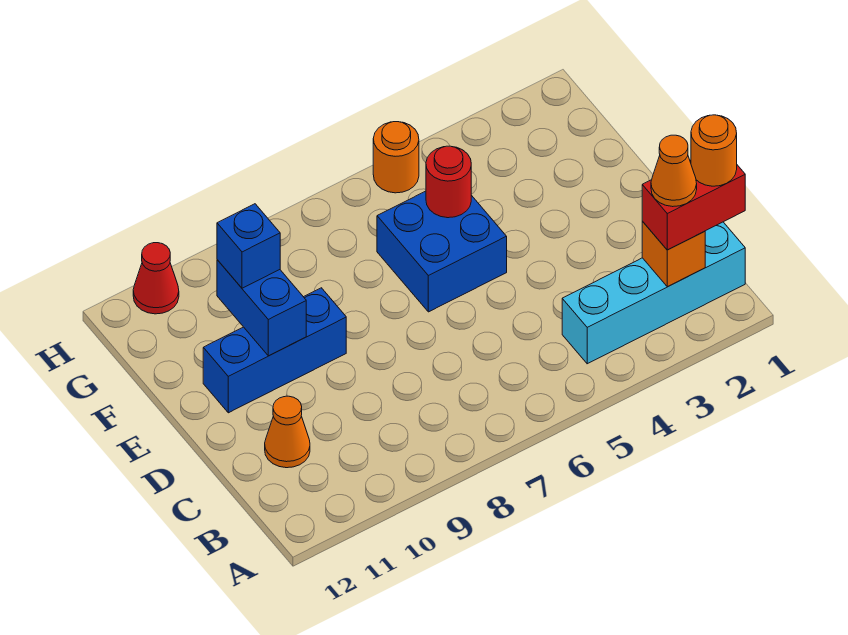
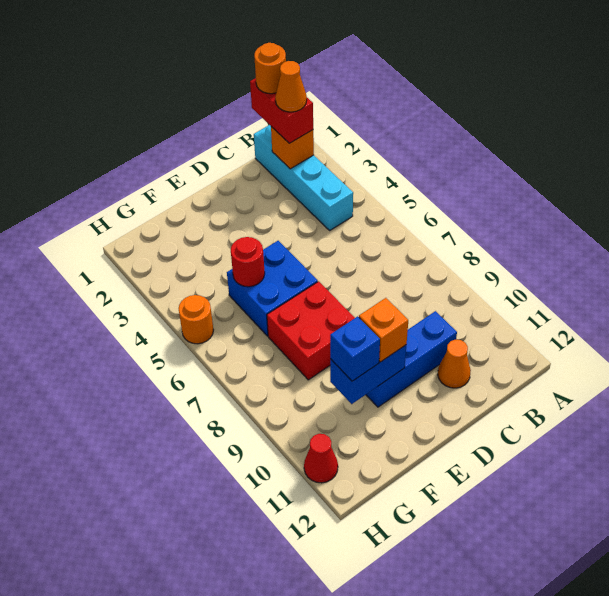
none -> red 2x2 brick [267,281,355,380]
blue 1x3 brick [203,288,346,413] -> blue 1x3 brick turned to [366,311,457,407]
none -> orange 1x1 brick [359,298,408,362]

